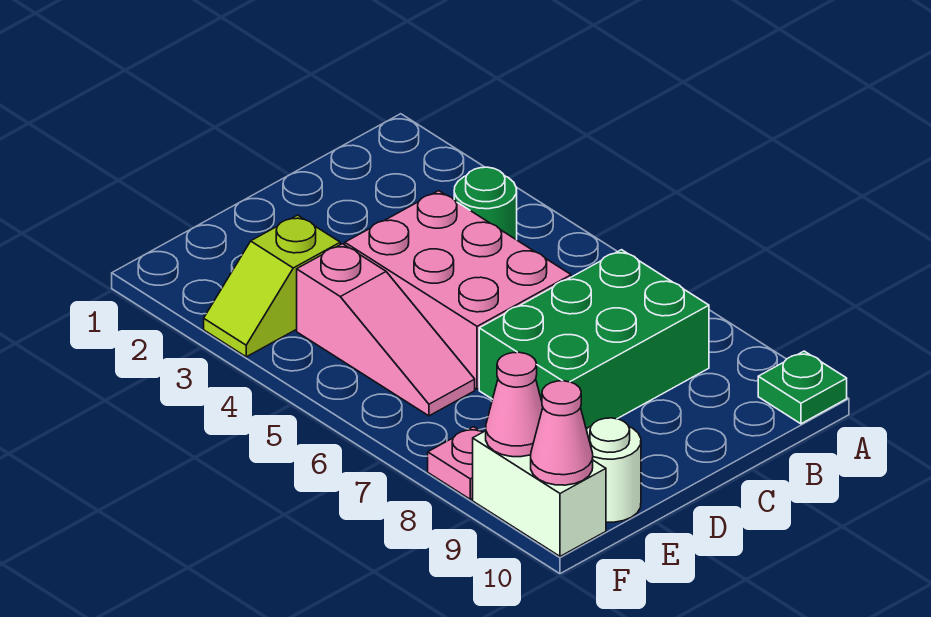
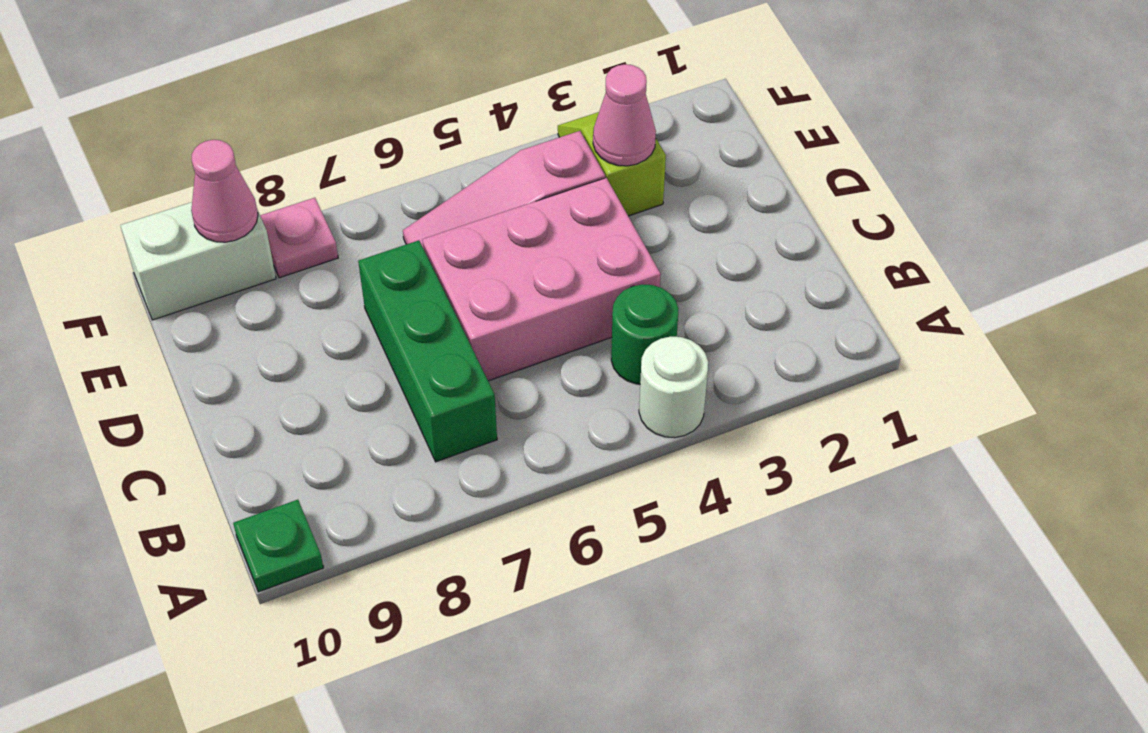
green 2x3 brick [479,250,709,429] -> green 1x3 brick [358,240,497,462]
white 1x1 round brick [586,418,641,522] -> white 1x1 round brick moved to [639,337,708,438]
pink 1x1 cone [531,381,593,485] -> pink 1x1 cone moved to [593,64,656,166]

